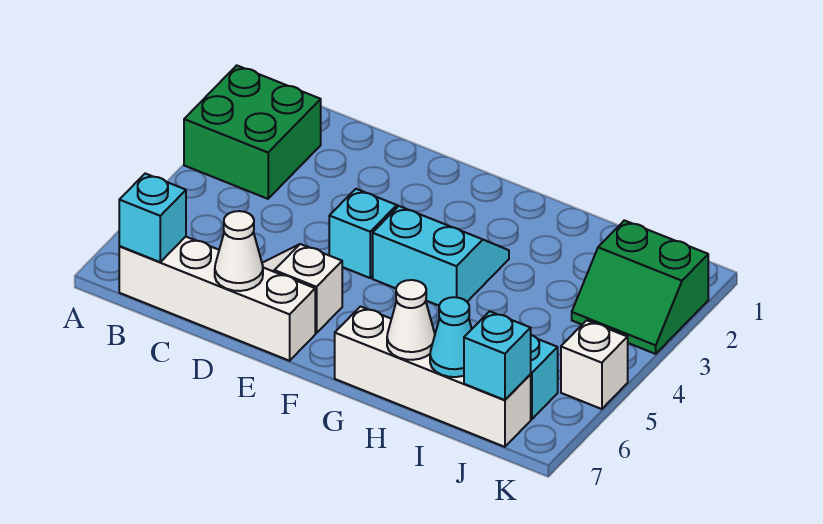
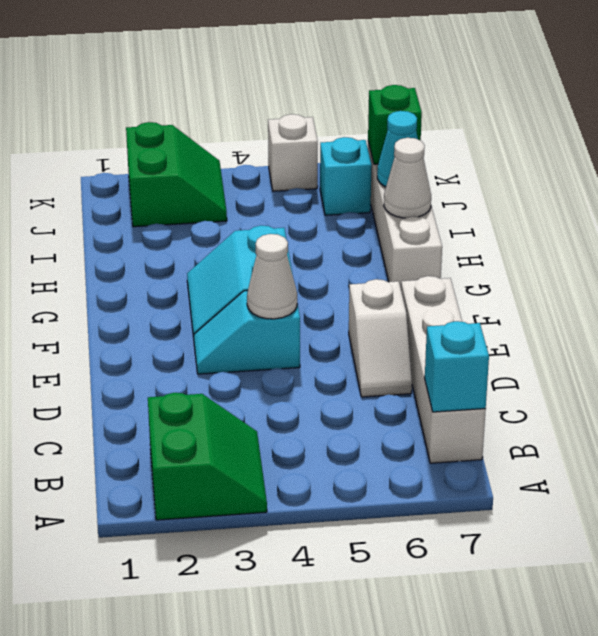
green 2x2 brick [184,65,321,199] -> green 2x2 slope [148,393,267,520]
white 1x1 cone [215,211,263,291] -> white 1x1 cone moved to [247,234,297,319]
cyan 1x1 brick [464,311,531,400] -> green 1x1 brick [368,85,422,164]

